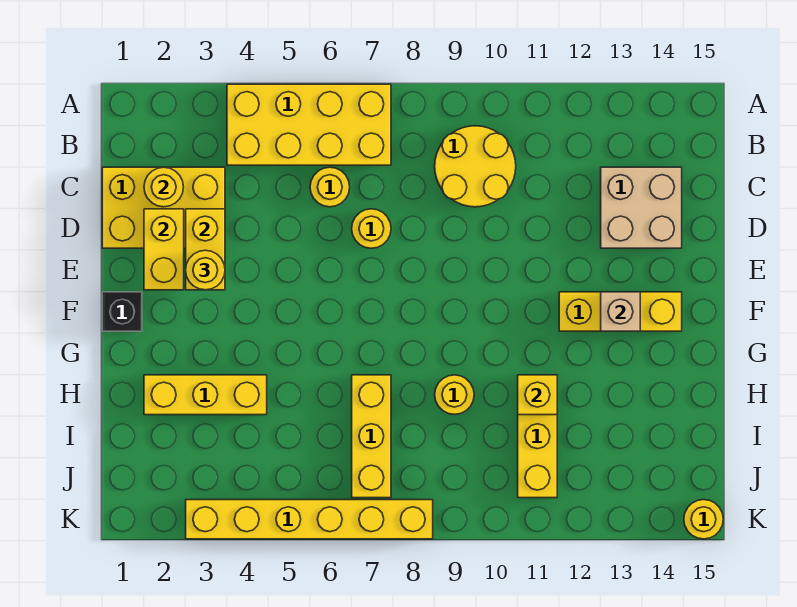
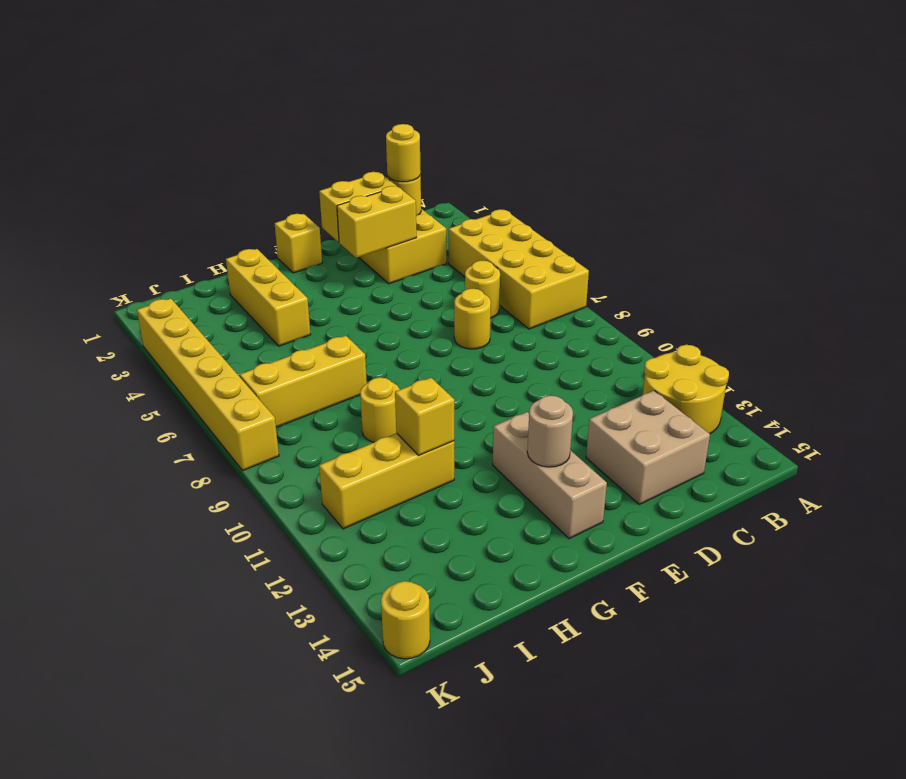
yellow 2x2 round brick [435,126,516,207] -> yellow 2x2 round brick moved to [643,345,729,434]
yellow 1x1 round brick [186,250,225,290] -> yellow 1x1 round brick moved to [386,124,421,182]
black 1x1 brick [102,292,142,331] -> yellow 1x1 brick [274,214,322,273]
yellow 1x3 brick [559,292,682,331] -> tan 1x3 brick [493,412,607,539]
tan 1x1 brick [601,292,640,331] -> tan 1x1 round brick [527,395,573,467]

